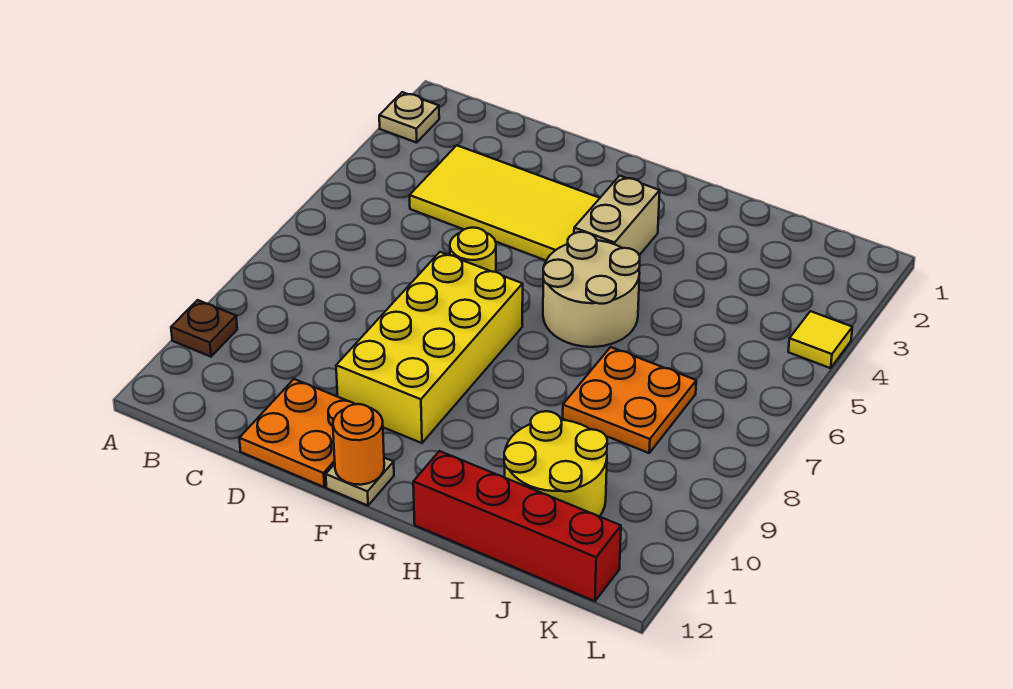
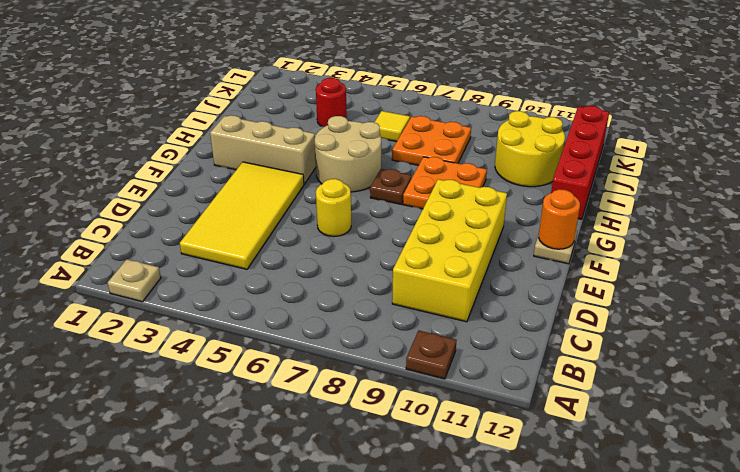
orange 2x2 plate [239,379,355,487] -> orange 2x2 plate moved to [403,157,487,209]
yellow 2x4 brick [336,252,523,443] -> yellow 2x4 brick turned to [392,179,507,322]
tan 1x2 brick [574,176,660,255] -> tan 1x3 brick [210,115,316,184]
none -> brown 1x1 plate [370,169,412,204]
none -> red 1x1 round brick [316,78,347,127]
yellow 1x1 tile [788,311,852,368] -> yellow 1x1 tile moved to [374,111,410,142]

